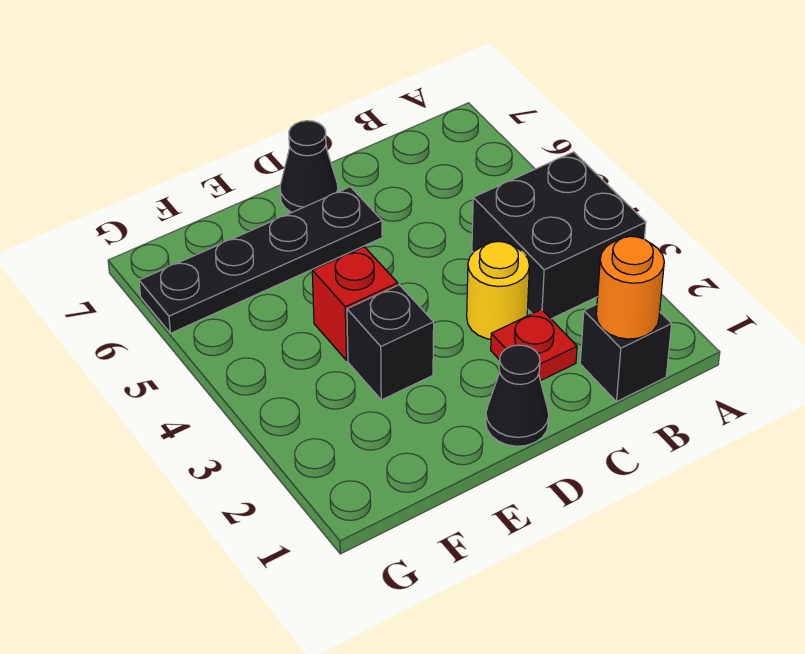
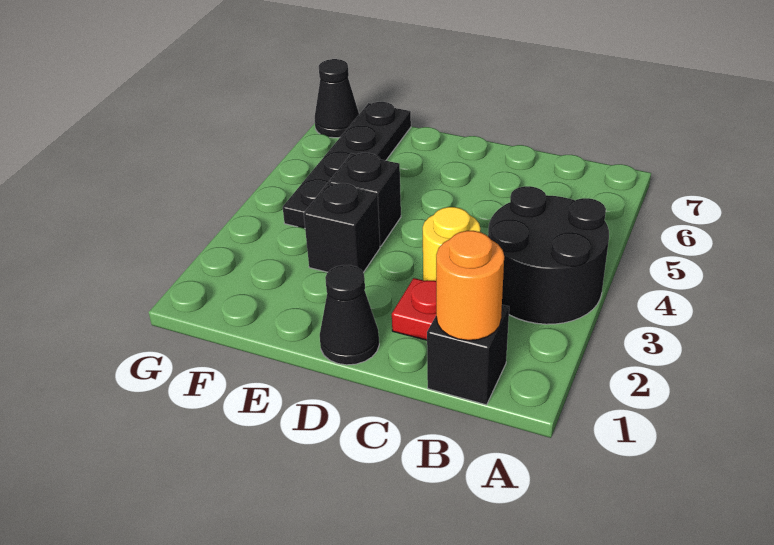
black 2x2 brick [472,152,646,319] -> black 2x2 round brick [488,186,609,324]
black 1x4 plate [139,187,382,333] -> black 1x4 plate turned to [283,102,411,229]
black 1x1 cone [280,121,338,213] -> black 1x1 cone moved to [315,59,359,138]
red 1x1 brick [312,247,398,360] -> black 1x1 brick [329,153,401,246]

